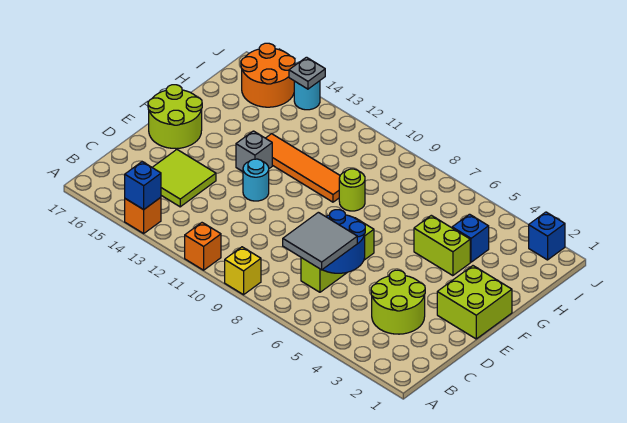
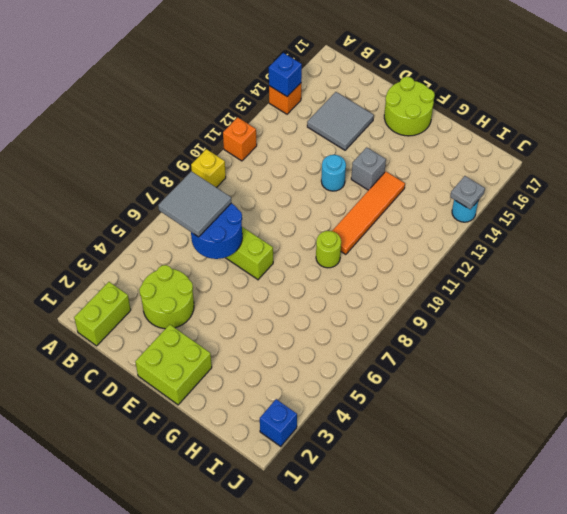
lime 2x2 tile [152,150,216,207] -> grey 2x2 tile [307,92,374,150]
lime 1x2 brick [414,215,470,276] -> lime 1x2 brick moved to [74,282,131,346]
blue 1x1 brick [452,214,489,262] -> none
orange 2x2 round brick [241,43,295,107] -> none

